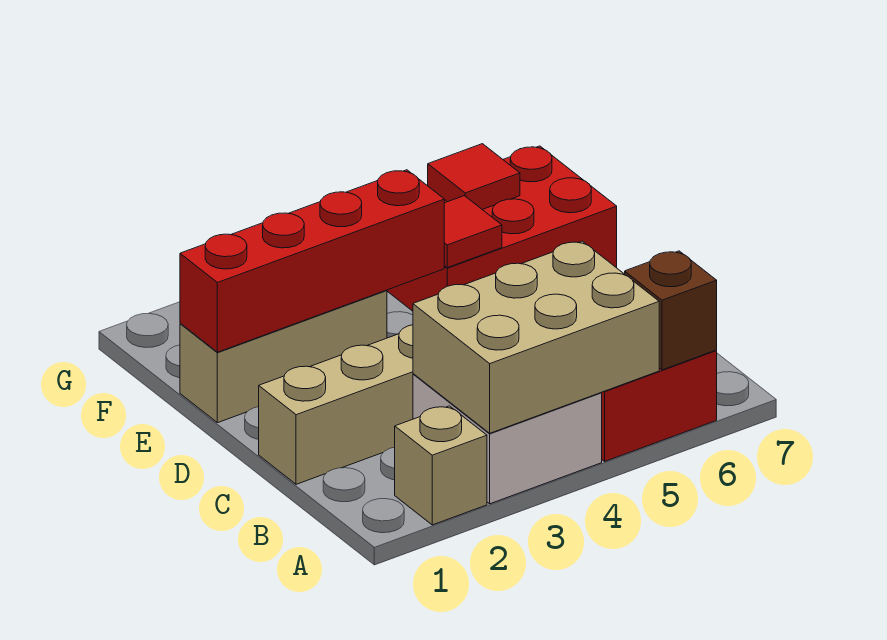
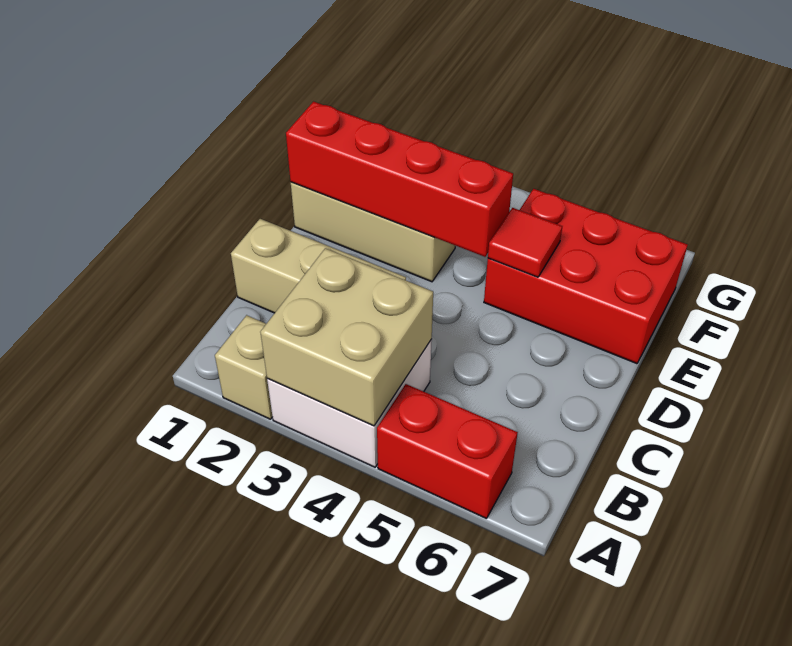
tan 2x3 brick [413,241,659,433] -> tan 2x2 brick [260,248,433,426]
brown 1x1 brick [625,251,717,370] -> none
red 1x1 tile [428,144,520,210] -> none

